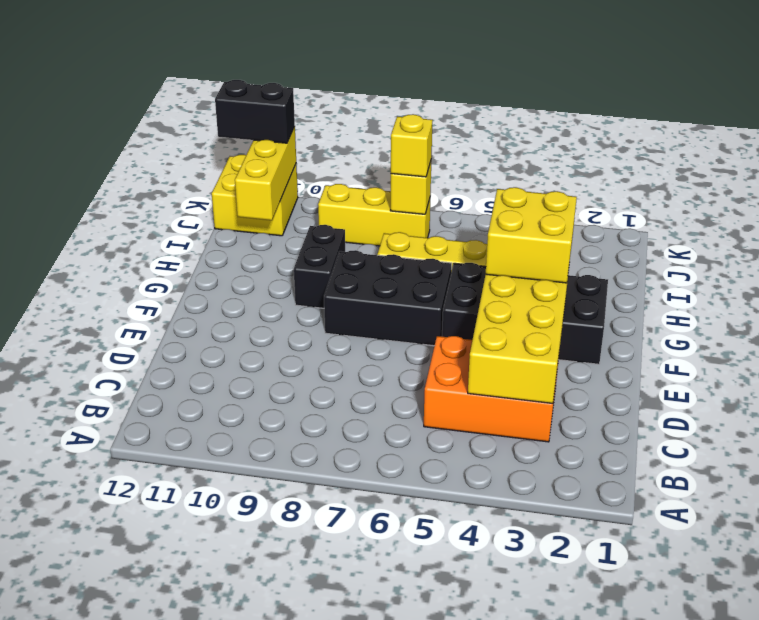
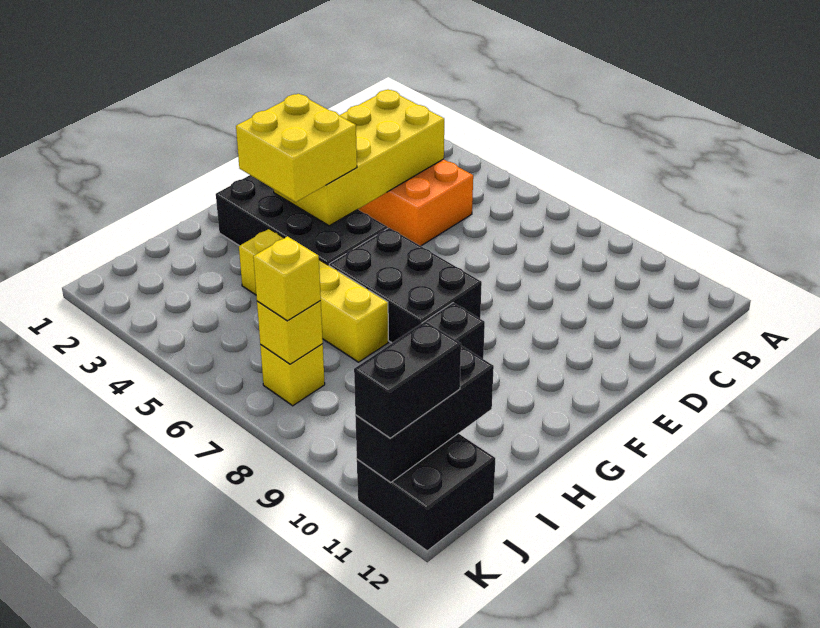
yellow 1x3 brick [235,126,296,220] -> black 1x3 brick [355,346,494,483]
yellow 1x3 brick [318,184,430,246] -> yellow 1x1 brick [260,344,325,406]
yellow 2x2 brick [212,155,298,236] -> black 2x2 brick [357,433,495,551]
black 1x2 brick [215,80,295,143] -> black 1x2 brick turned to [354,322,461,438]

